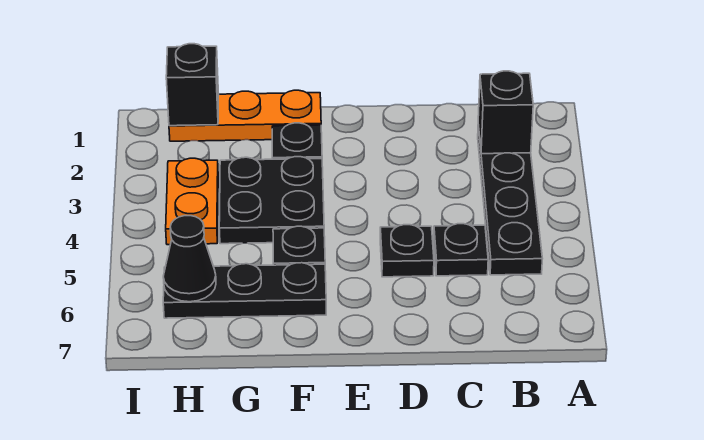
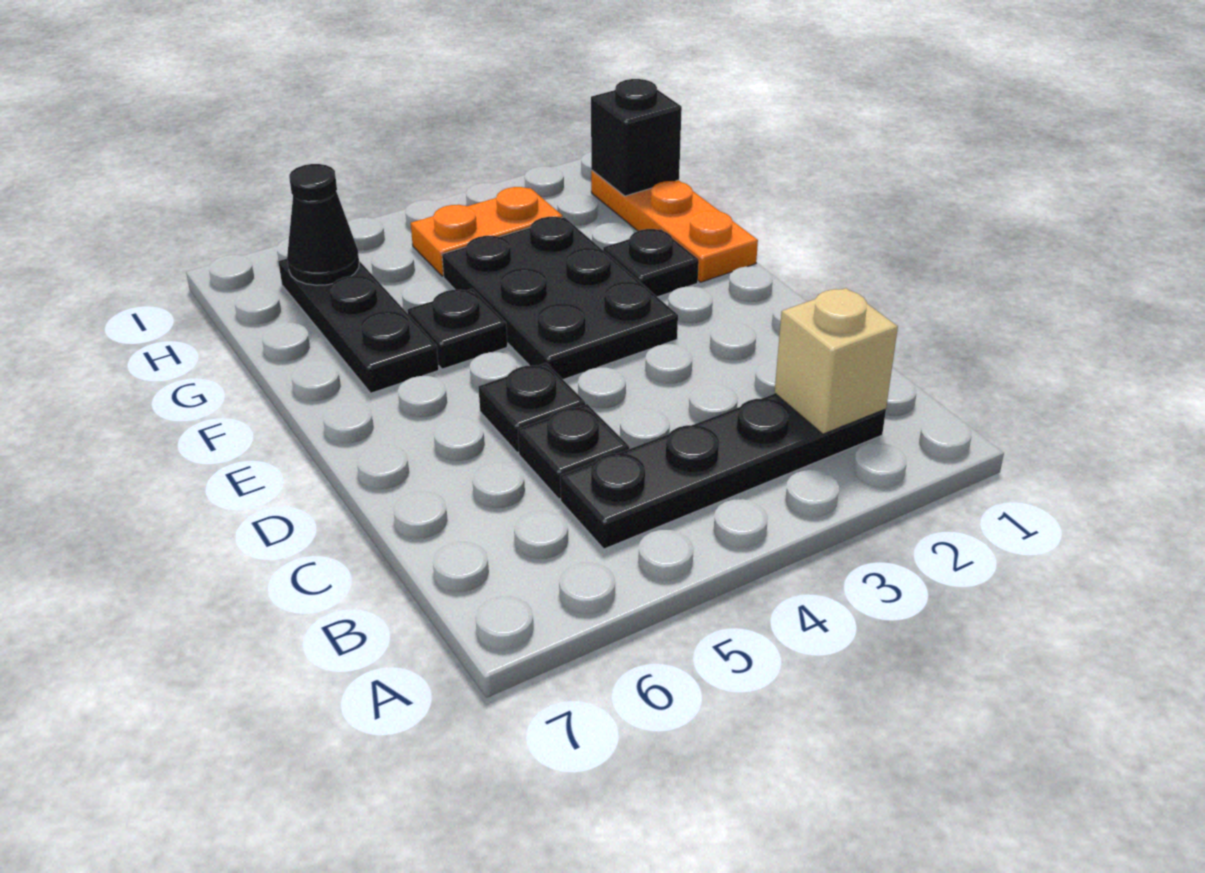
black 1x1 brick [478,71,533,154] -> tan 1x1 brick [775,288,898,434]
black 2x2 plate [219,157,324,244] -> black 2x3 plate [442,217,678,379]

